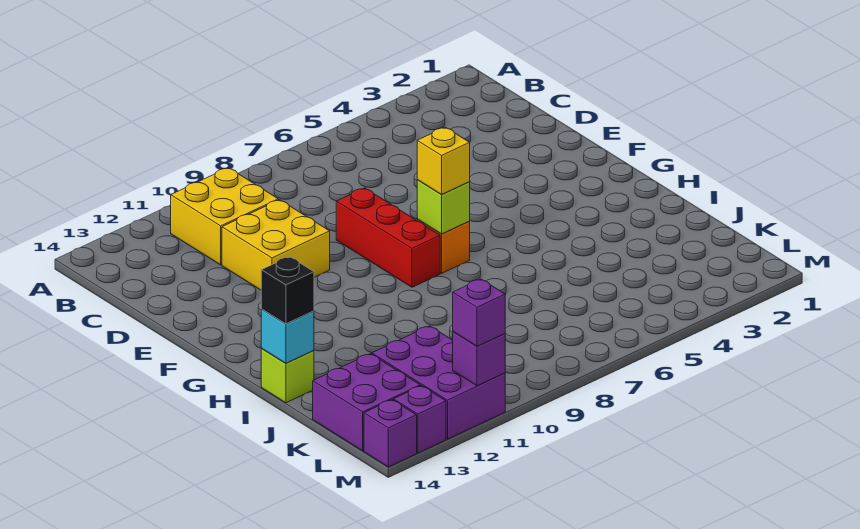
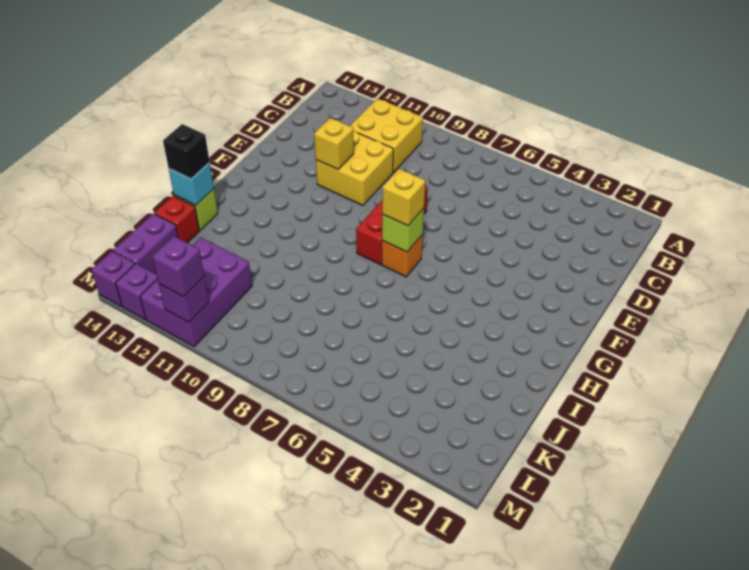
none -> yellow 1x1 brick [314,118,354,169]
none -> red 1x1 brick [154,196,199,243]
purple 2x2 brick [313,354,421,451] -> purple 1x2 brick [113,214,178,274]

